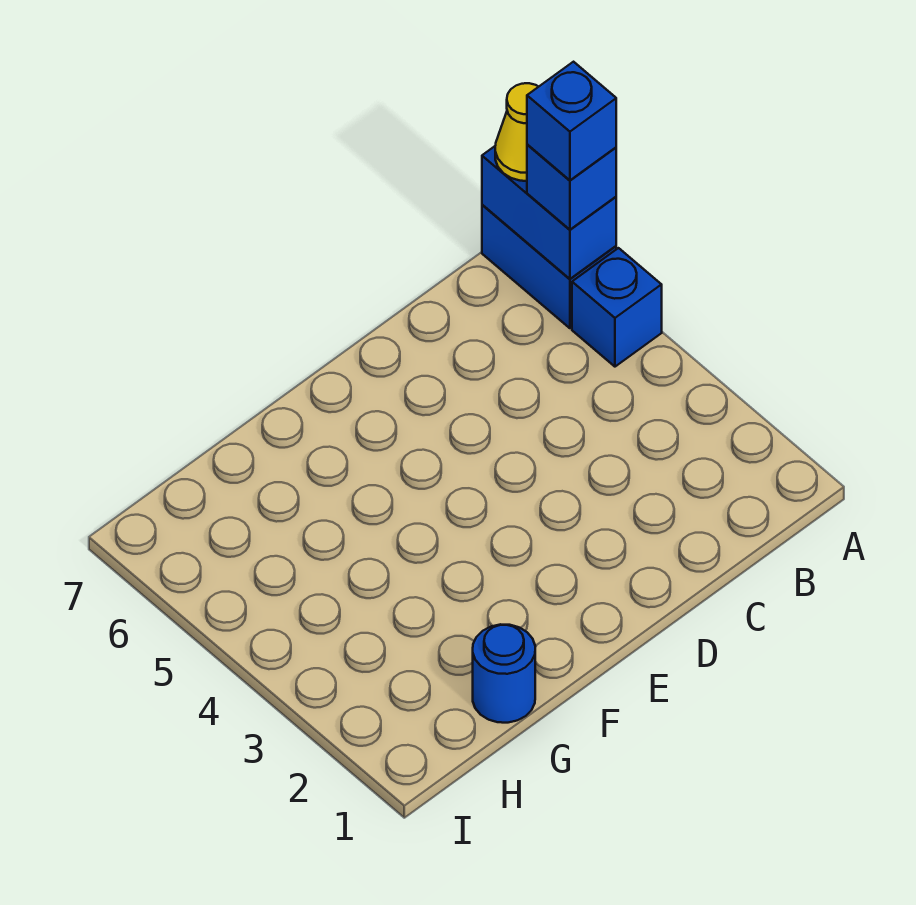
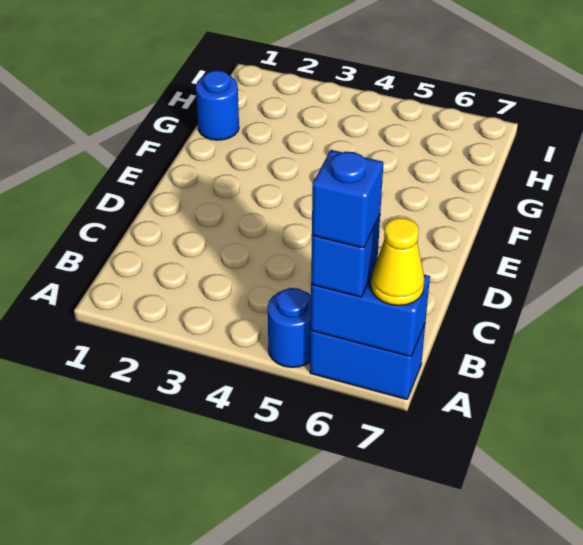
blue 1x1 brick [572,248,662,367] -> blue 1x1 round brick [268,288,311,367]

